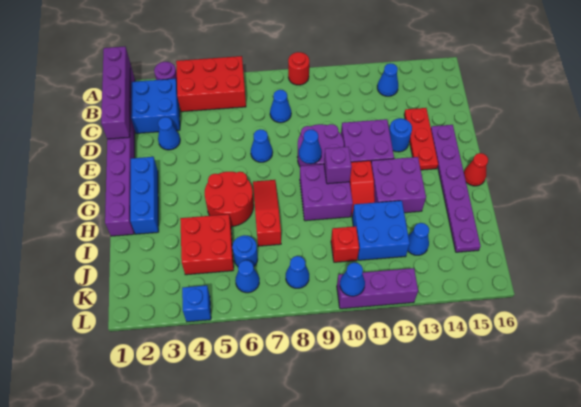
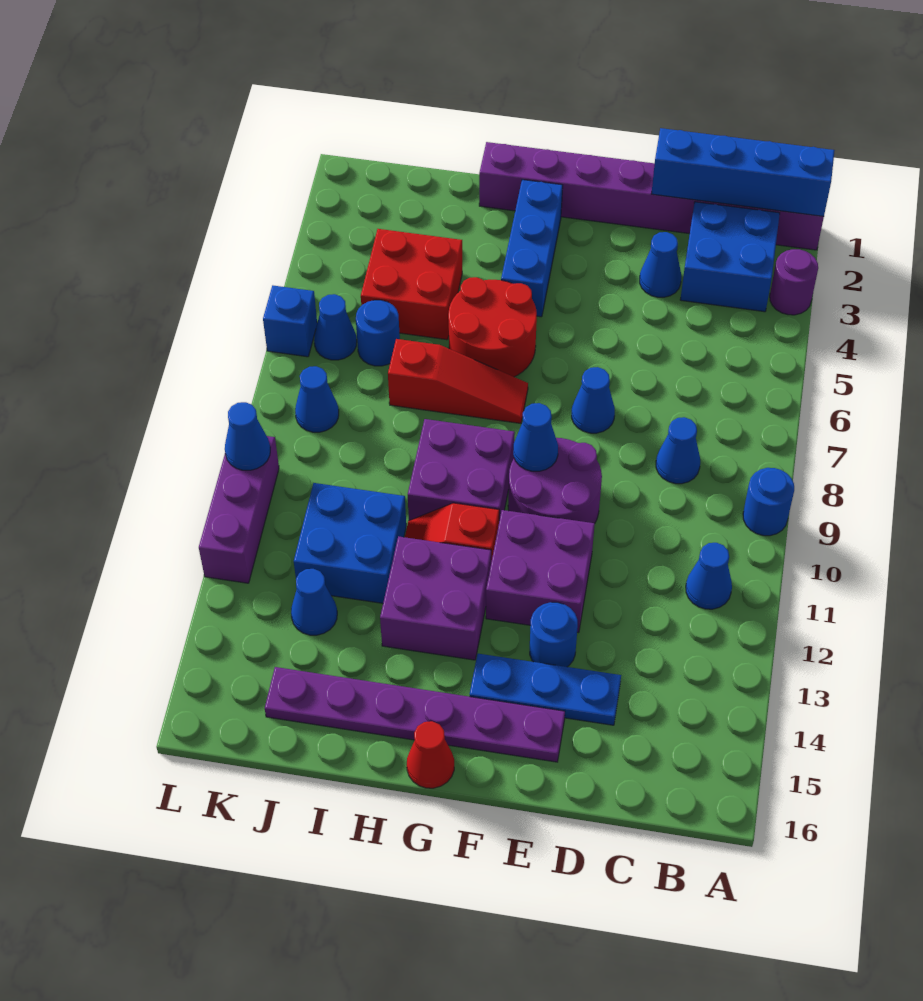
purple 1x4 brick [101,46,131,139] -> blue 1x4 brick [651,128,835,216]
red 2x3 brick [176,56,246,112] -> none
red 1x1 round brick [288,52,309,85] -> blue 1x1 round brick [743,468,794,536]
blue 1x1 cone [377,63,398,96] -> blue 1x1 cone moved to [686,543,732,609]
red 1x3 plate [404,108,438,170] -> blue 1x3 plate [470,654,621,725]
blue 1x3 brick [130,157,159,234] -> blue 1x3 brick turned to [501,180,563,317]
purple 1x1 brick [324,147,352,184] -> none
red 1x1 brick [331,226,359,262] -> none
blue 1x1 brick [182,285,211,322] -> blue 1x1 brick moved to [263,285,317,357]

